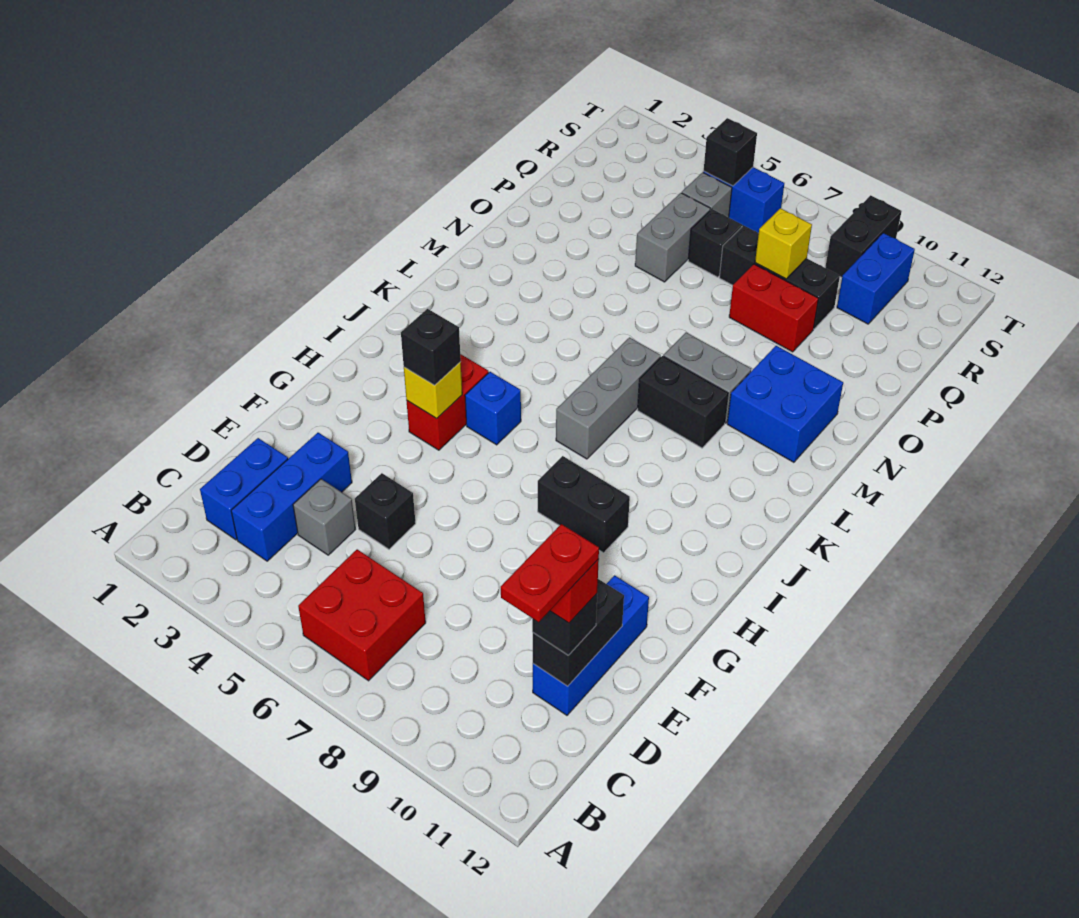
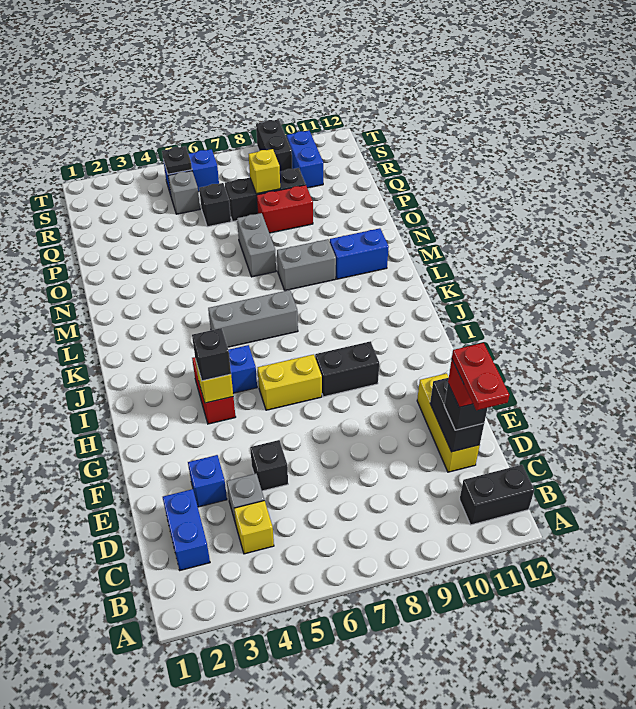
red 2x2 brick [298,549,426,681] -> none
blue 1x3 brick [231,433,352,561] -> blue 1x1 brick [188,455,227,507]
none -> yellow 1x1 brick [234,501,274,554]
blue 1x3 brick [533,575,649,715] -> yellow 1x3 brick [417,373,480,472]
none -> yellow 1x2 brick [258,354,322,410]
grey 1x3 brick [556,337,661,459] -> grey 1x3 brick turned to [208,290,298,347]
black 1x2 brick [638,356,728,448] -> black 1x2 brick moved to [460,465,534,525]
blue 2x2 brick [727,346,843,462] -> blue 1x2 brick [330,228,389,279]
grey 1x2 brick [635,193,710,282] -> grey 1x2 brick moved to [237,213,276,277]
black 1x1 brick [704,118,757,186] -> black 1x1 plate [162,146,192,174]

